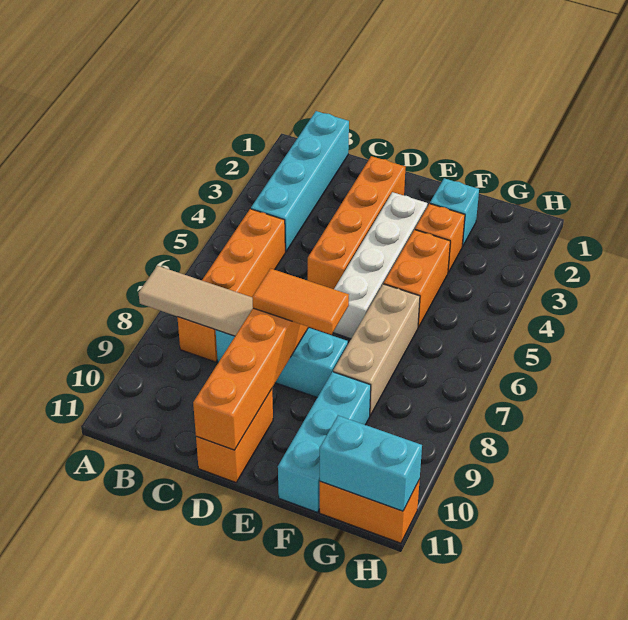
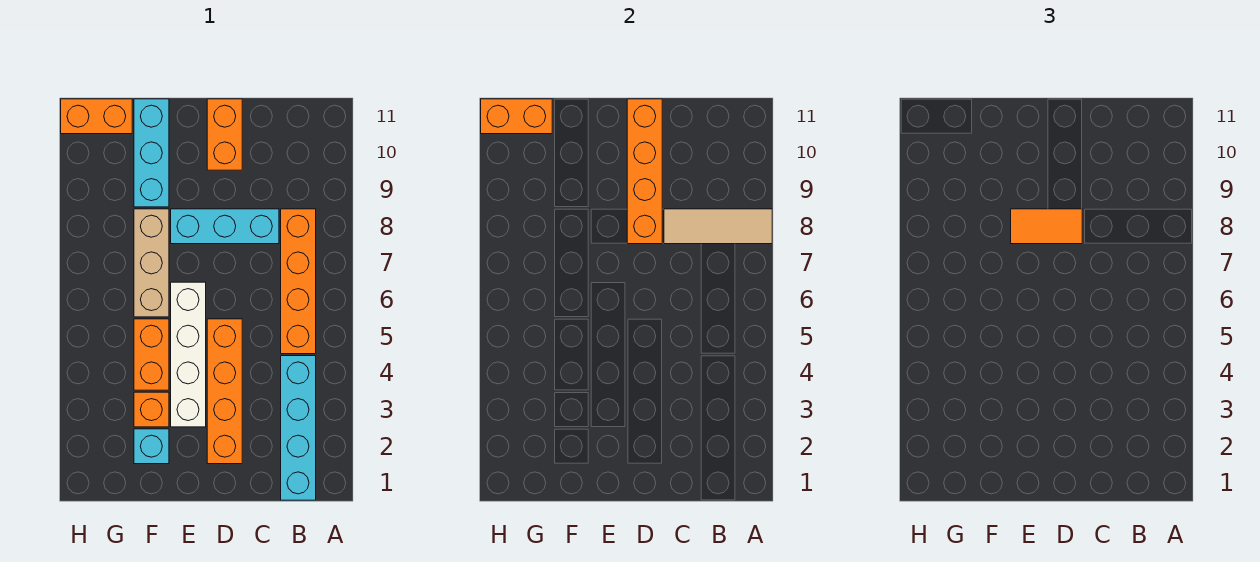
cyan 1x2 brick [320,416,422,511] -> orange 1x2 brick [481,99,552,134]

